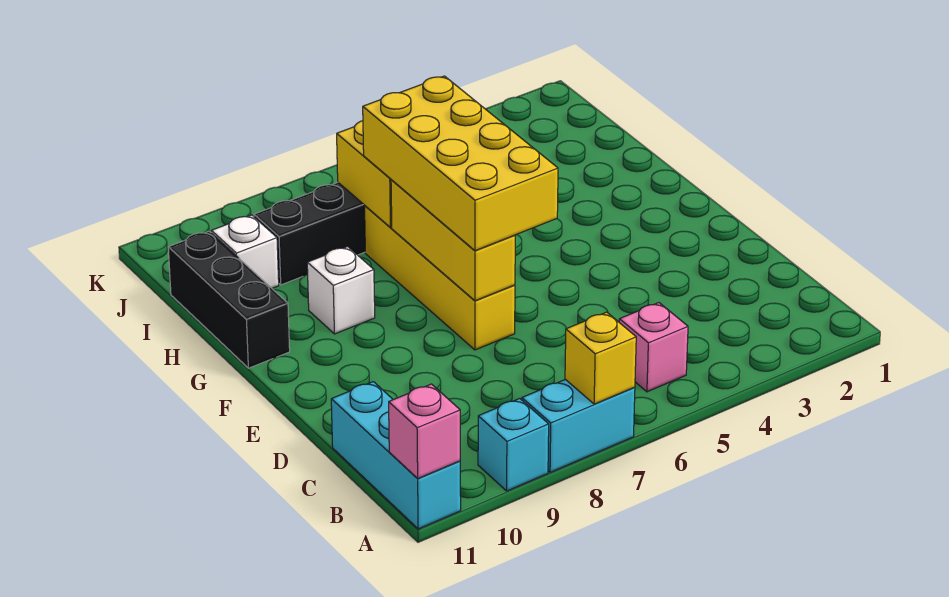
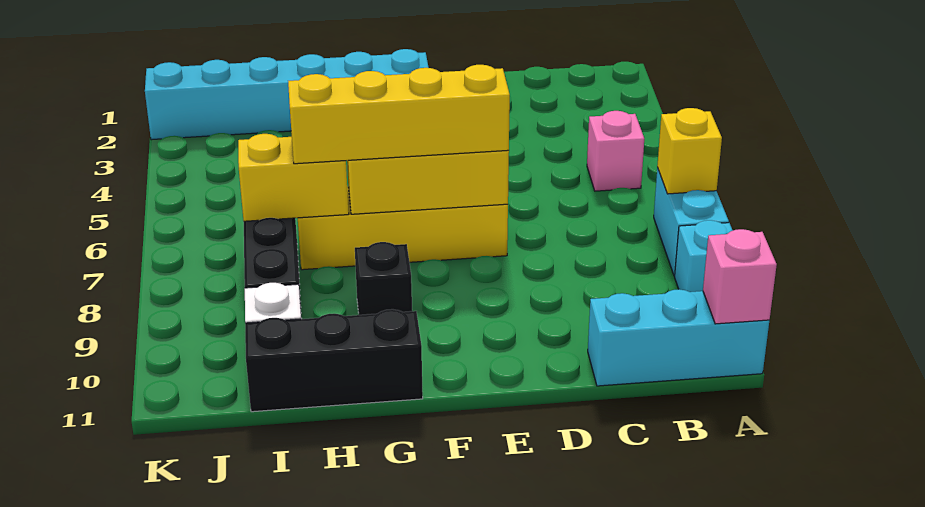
yellow 2x4 brick [363,76,558,251] -> yellow 1x4 brick [288,65,510,164]
none -> cyan 1x6 brick [145,49,429,140]
white 1x1 brick [307,247,375,334] -> black 1x1 brick [355,242,412,315]

